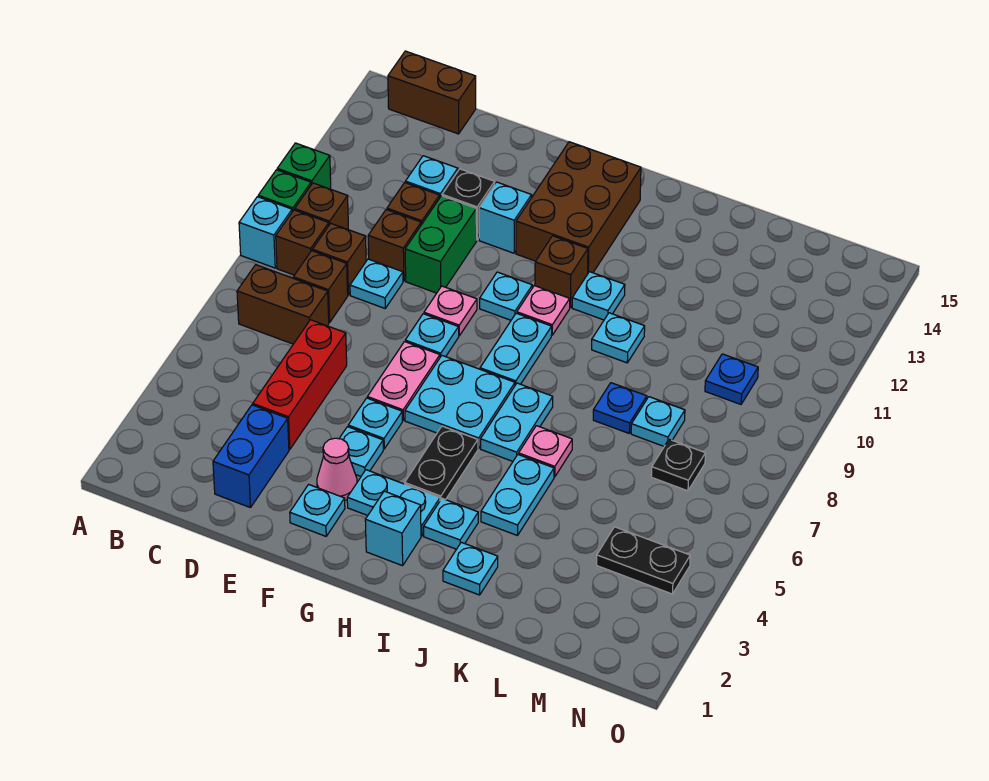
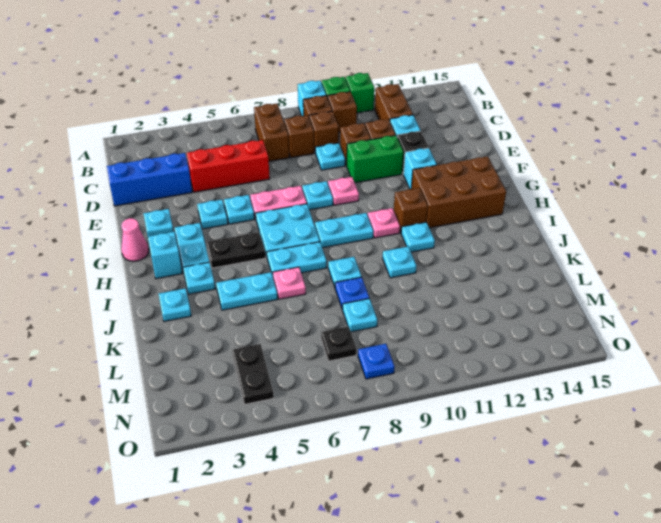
brown 1x2 brick [388,51,476,134] -> brown 1x2 brick moved to [375,84,413,121]
blue 1x2 brick [213,405,289,508] -> blue 1x3 brick [107,153,192,206]
pink 1x1 cone [317,438,357,500] -> pink 1x1 cone moved to [121,218,149,261]
cyan 1x1 plate [480,272,532,320] -> cyan 1x1 plate moved to [328,257,362,287]
blue 1x1 plate [705,354,758,404] -> blue 1x1 plate moved to [358,344,395,379]

